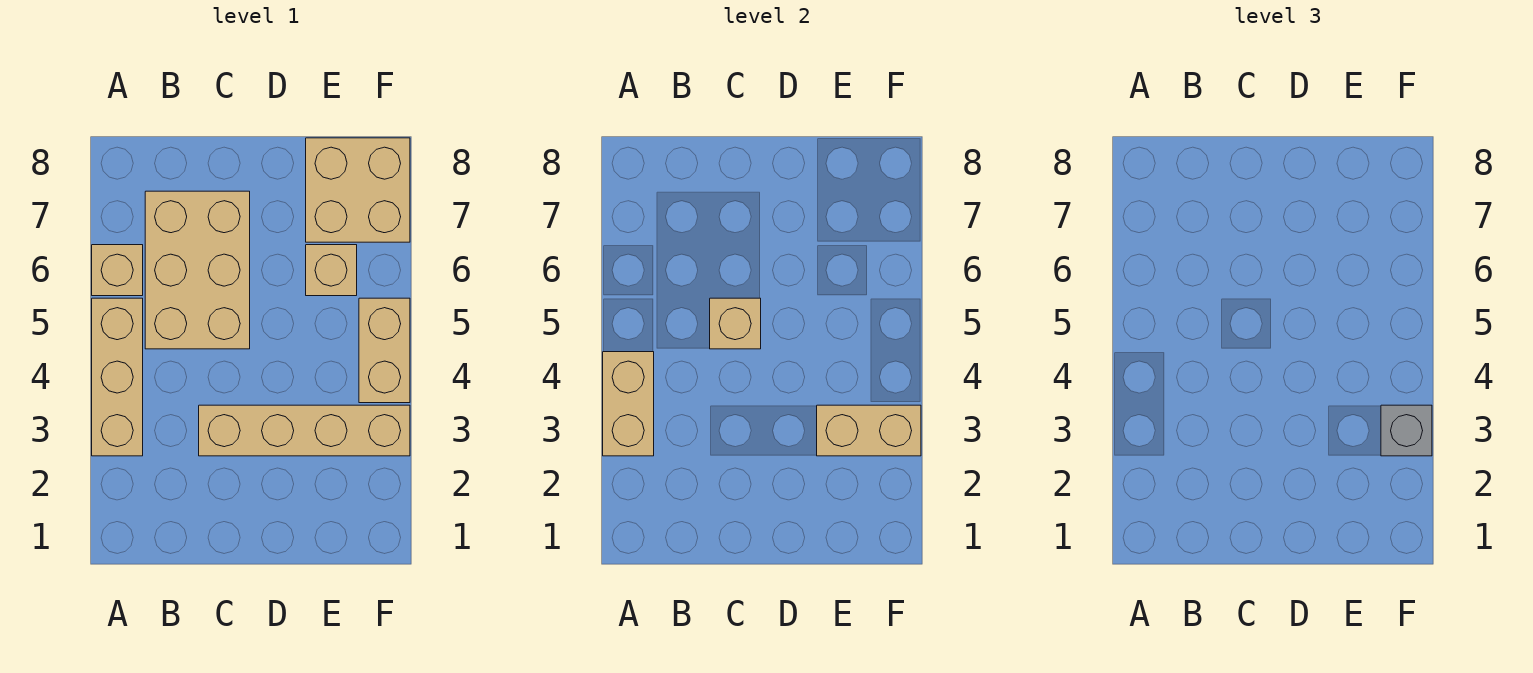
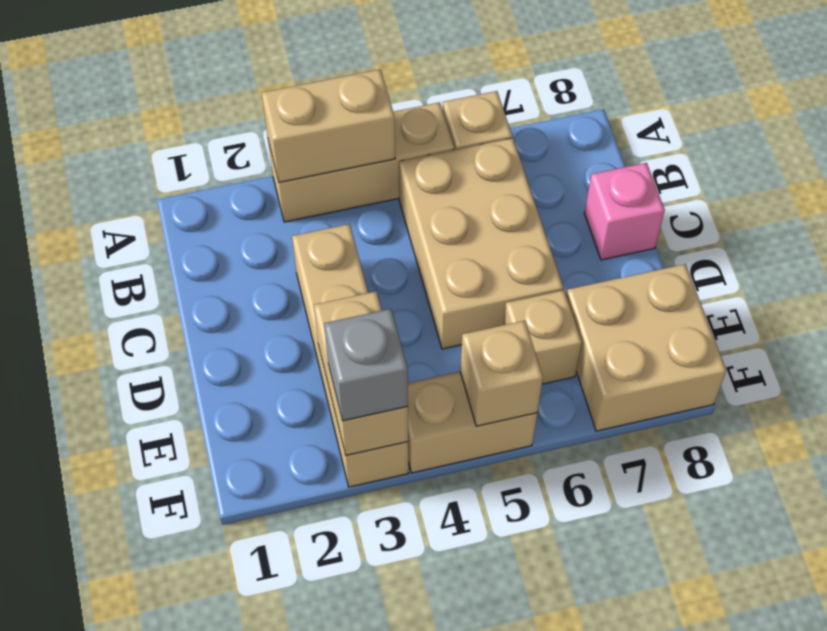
tan 2x3 brick [145,191,250,349] -> tan 2x3 brick turned to [399,138,563,349]
tan 1x1 brick [710,298,761,349] -> tan 1x1 brick moved to [460,321,543,426]
none -> pink 1x1 brick [584,163,665,260]

